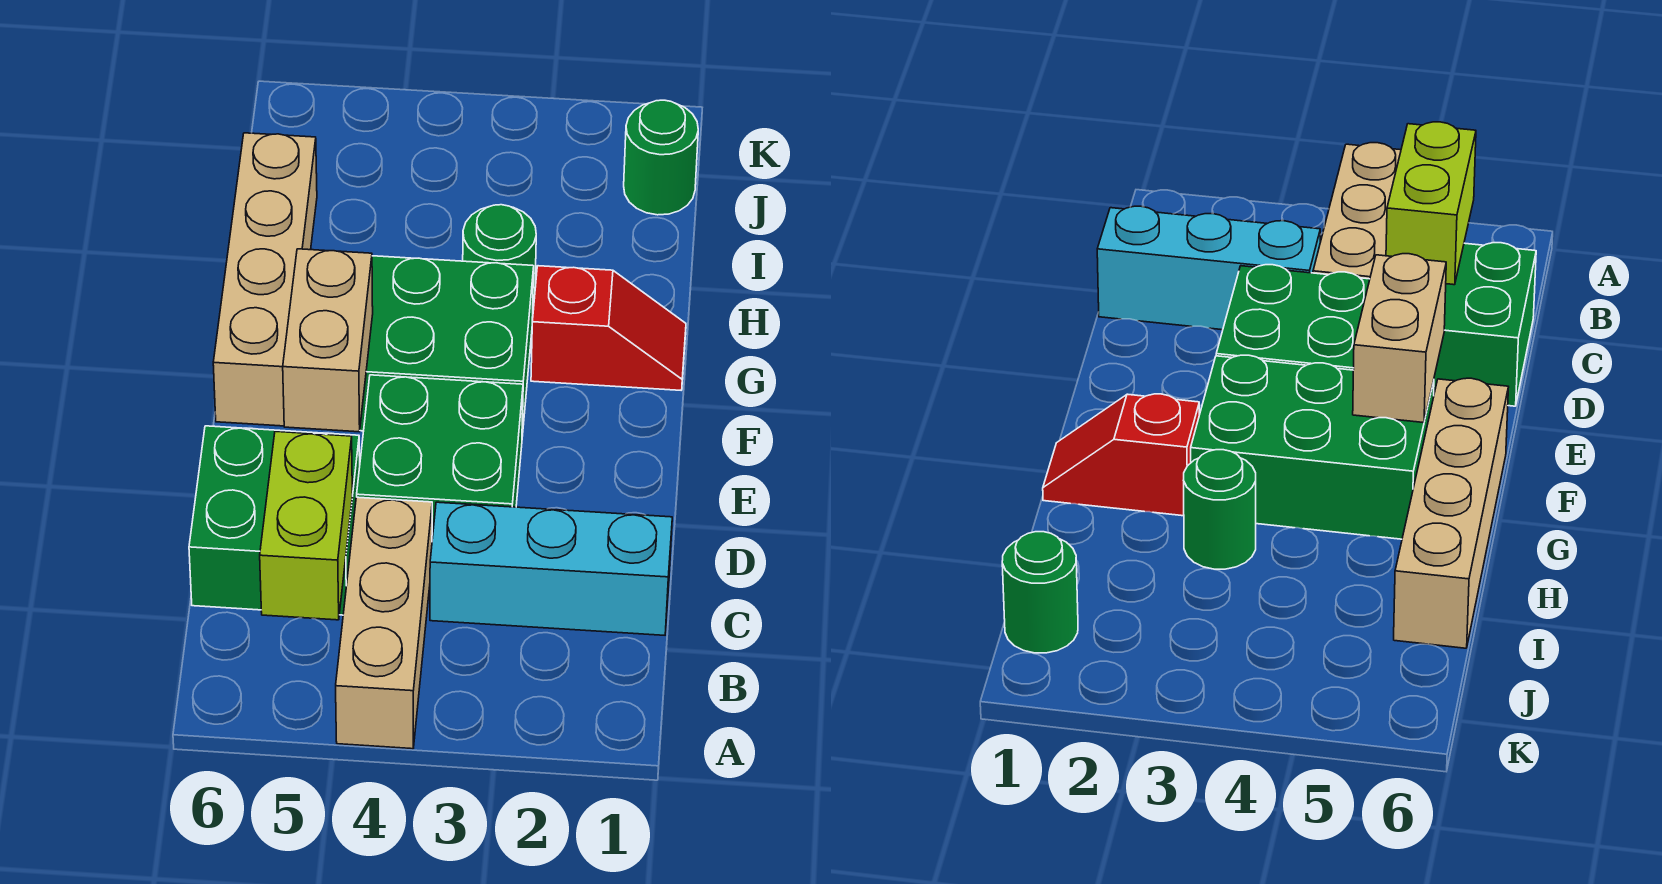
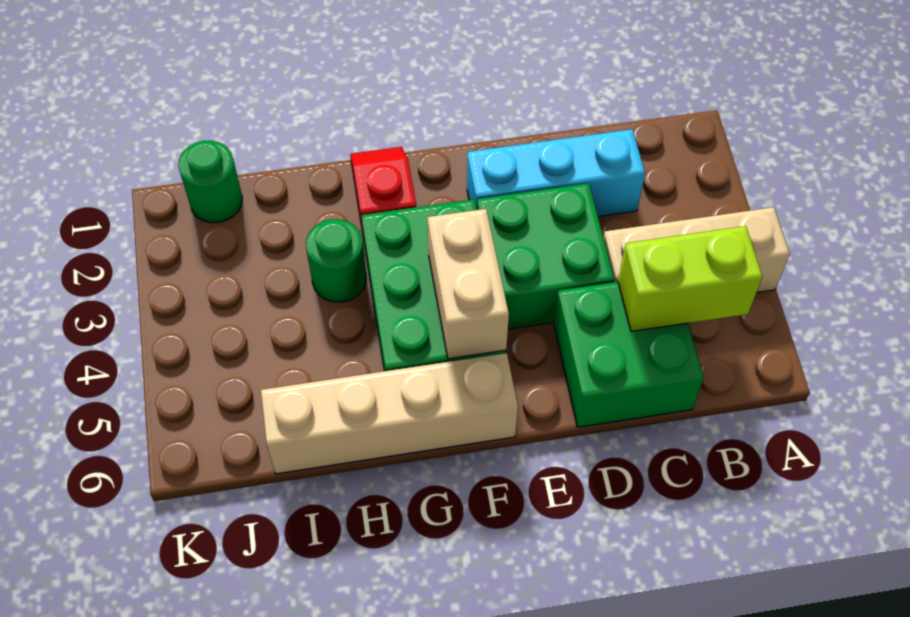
cyan 1x3 brick [430,502,672,635] -> cyan 1x3 brick turned to [467,129,645,217]
tan 1x2 brick [283,249,373,432] -> tan 1x2 brick turned to [427,209,509,359]

